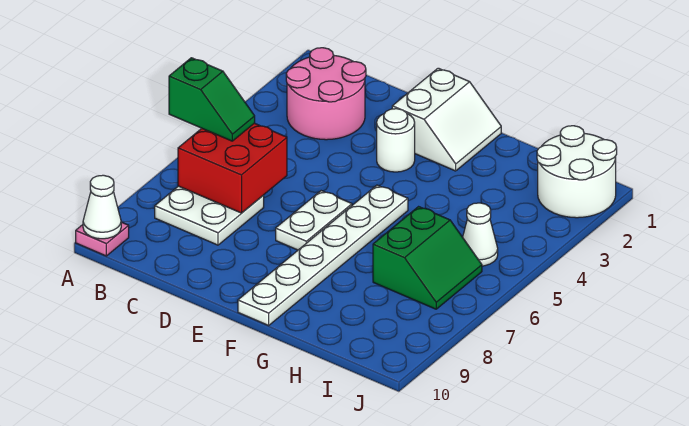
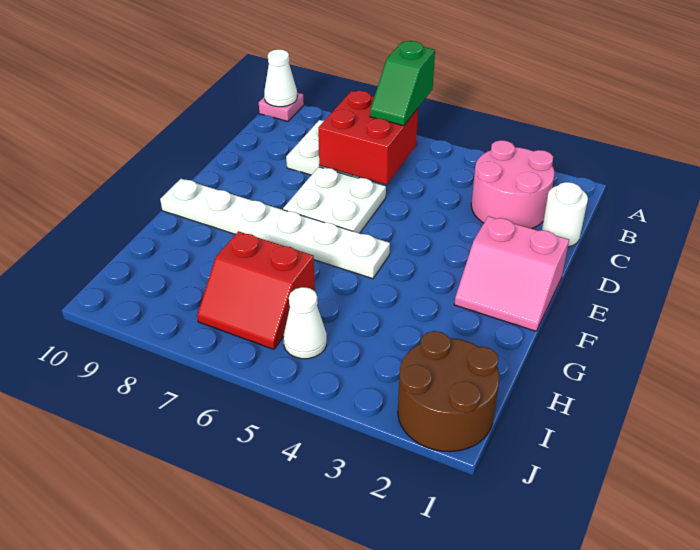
white 2x2 slope [392,68,501,171] -> pink 2x2 slope [454,216,569,331]
white 1x1 round brick [377,109,415,172] -> white 1x1 round brick moved to [542,182,588,247]
white 1x2 plate [276,191,352,250] -> white 2x2 plate [283,167,386,233]
green 2x2 slope [373,207,482,309] -> red 2x2 slope [197,231,315,349]
white 2x2 round brick [537,126,617,218] -> brown 2x2 round brick [398,331,499,452]

